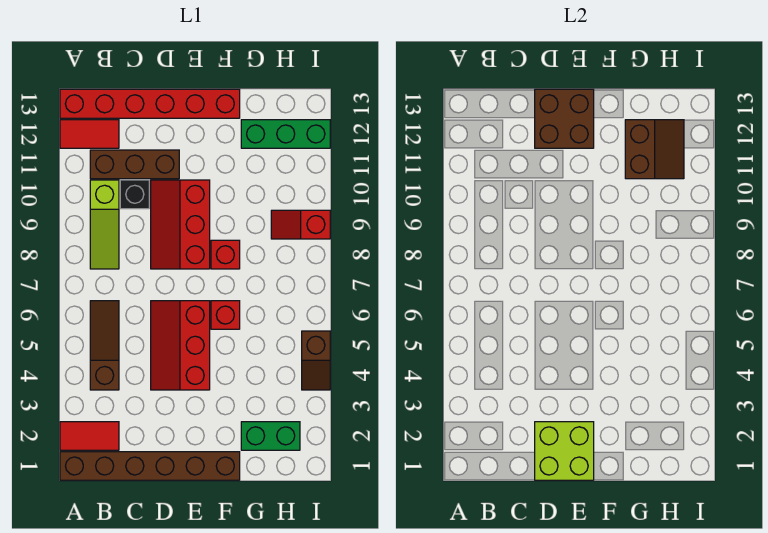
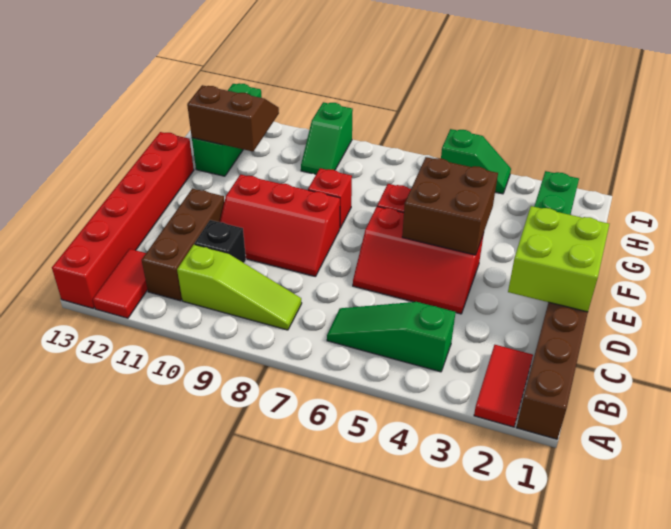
brown 1x3 slope [90,301,119,390] -> green 1x3 slope [327,302,456,372]
brown 2x2 brick [535,89,594,148] -> brown 2x2 brick moved to [402,157,498,255]
red 1x2 slope [271,210,330,239] -> green 1x2 slope [301,102,353,174]
brown 1x2 slope [302,331,330,390] -> green 1x2 slope [441,129,511,194]

